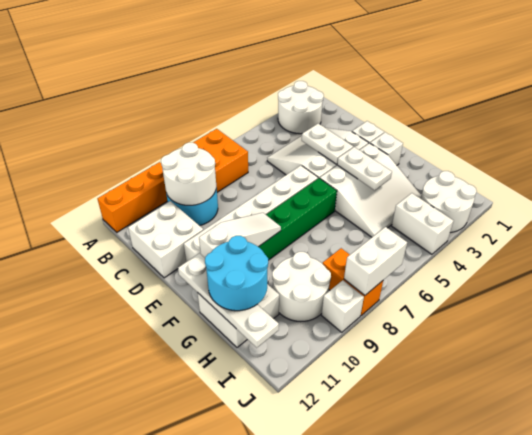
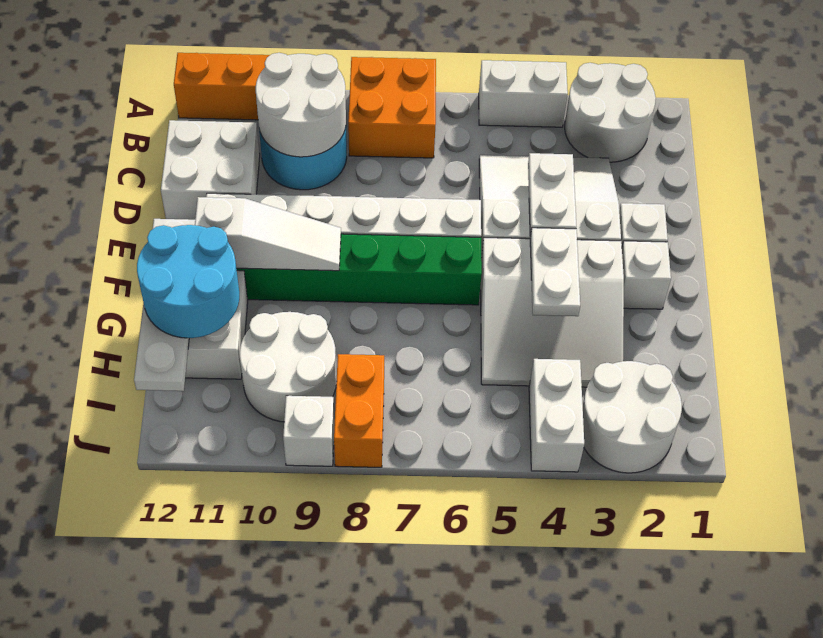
white 1x2 brick [344,227,407,295] -> white 1x2 brick moved to [479,60,568,127]

